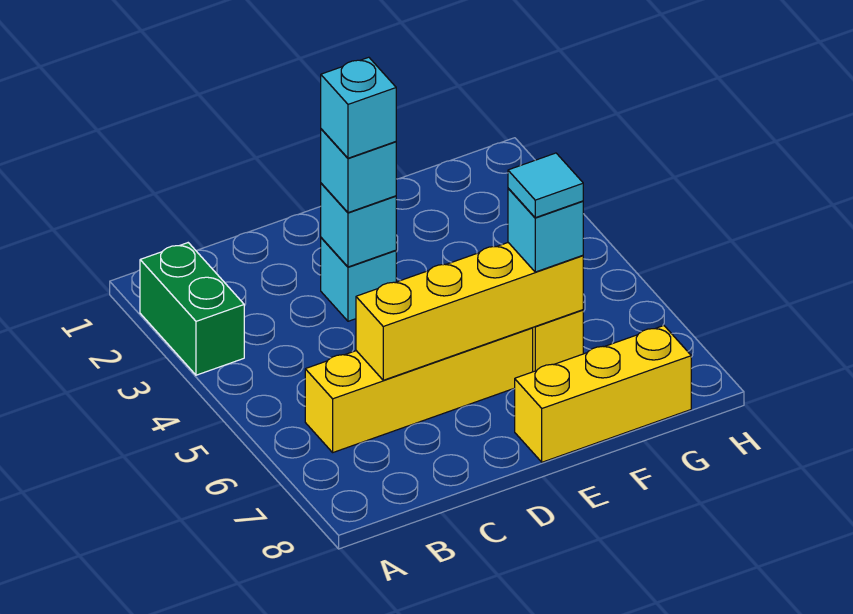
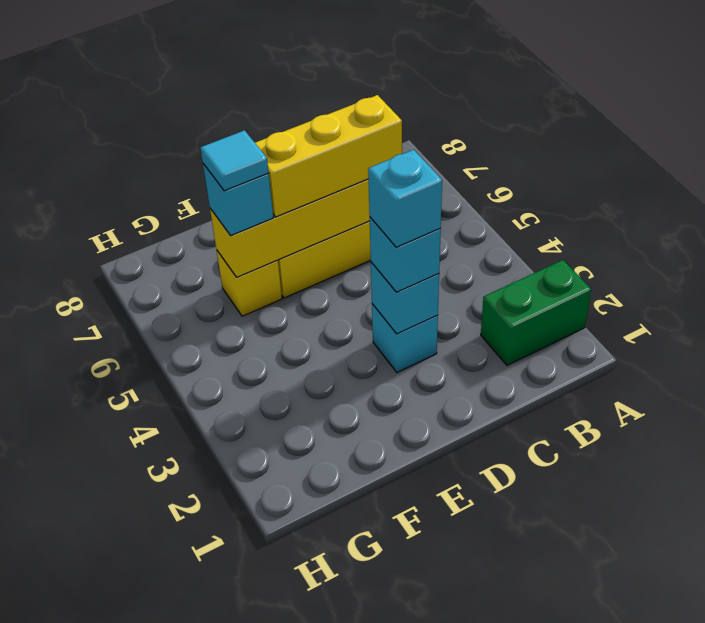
green 1x2 brick [140,243,244,375] -> green 1x2 brick turned to [481,260,591,365]
yellow 1x3 brick [515,326,691,462] -> yellow 1x3 brick moved to [255,95,402,217]

